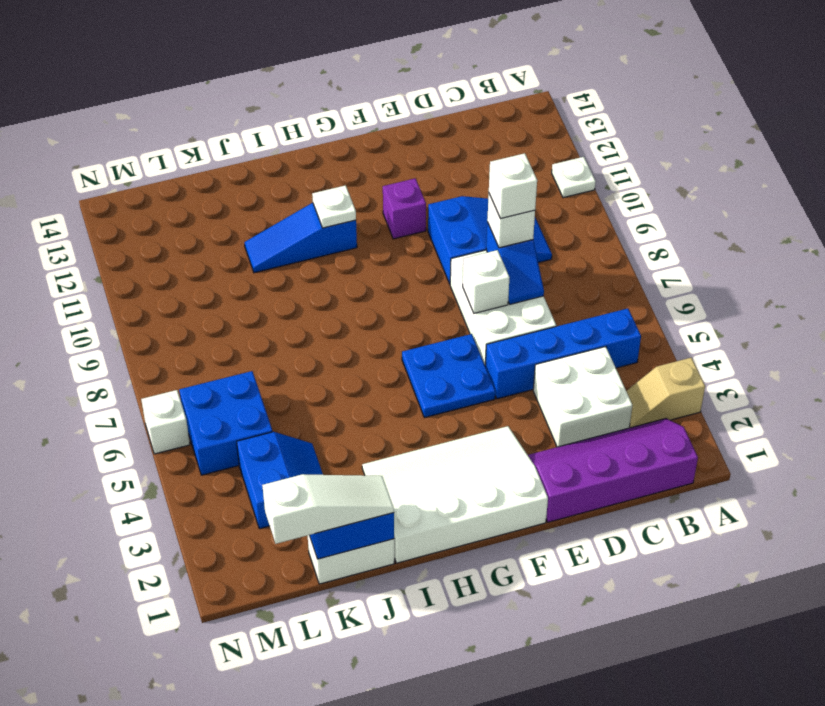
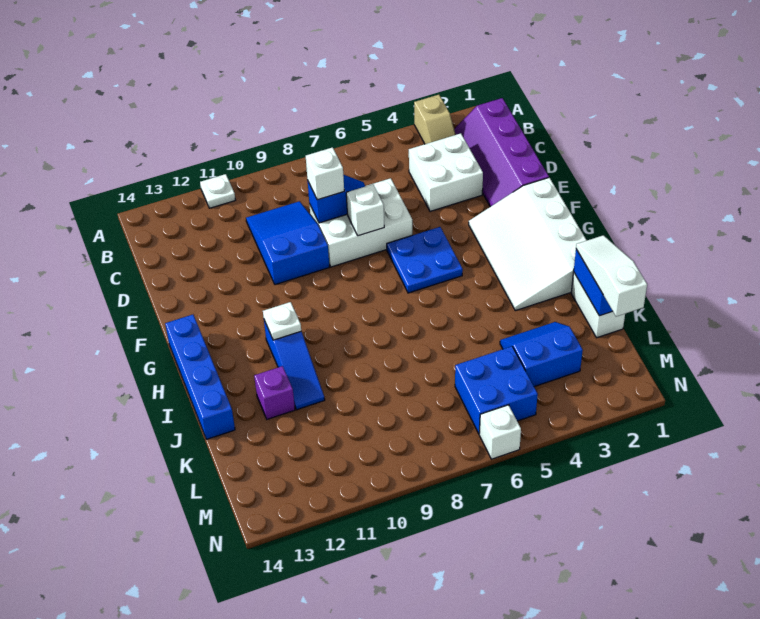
blue 1x4 brick [485,308,641,399] -> blue 1x4 brick moved to [165,315,235,439]
white 1x1 brick [489,153,537,219] -> none
purple 1x1 brick [383,178,426,239] -> purple 1x1 brick moved to [254,366,295,419]

